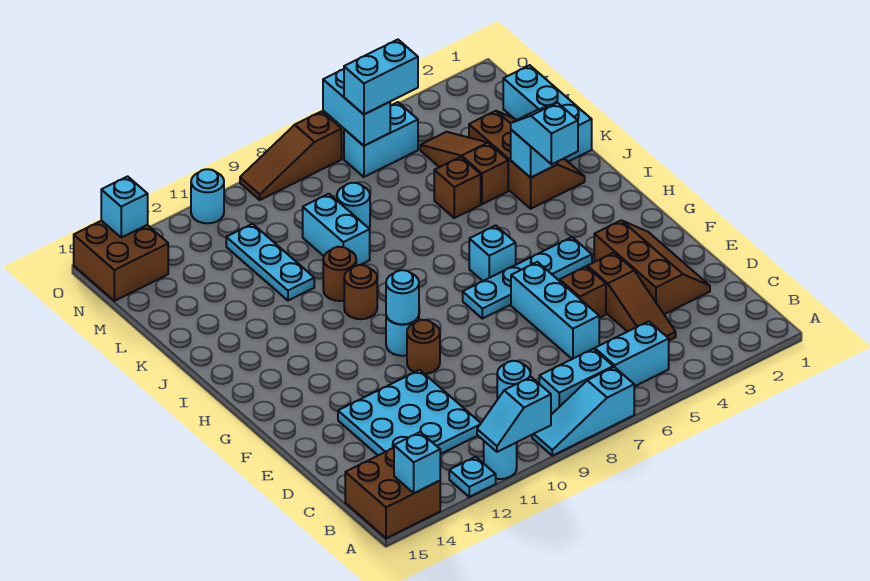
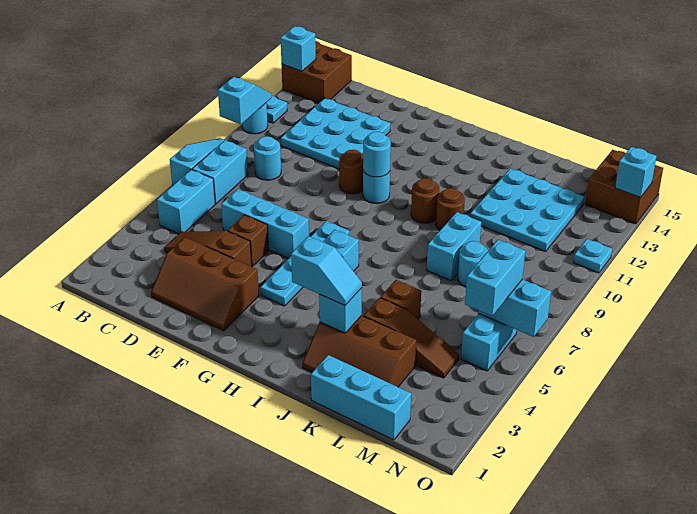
cyan 1x2 brick [303,194,370,266] -> cyan 1x2 brick turned to [427,212,481,281]
cyan 1x3 plate [226,224,314,301] -> cyan 3x3 plate [470,168,584,252]
brown 1x3 slope [240,111,342,200] -> none
cyan 1x1 round brick [191,169,224,223] -> cyan 1x1 plate [573,239,612,273]

